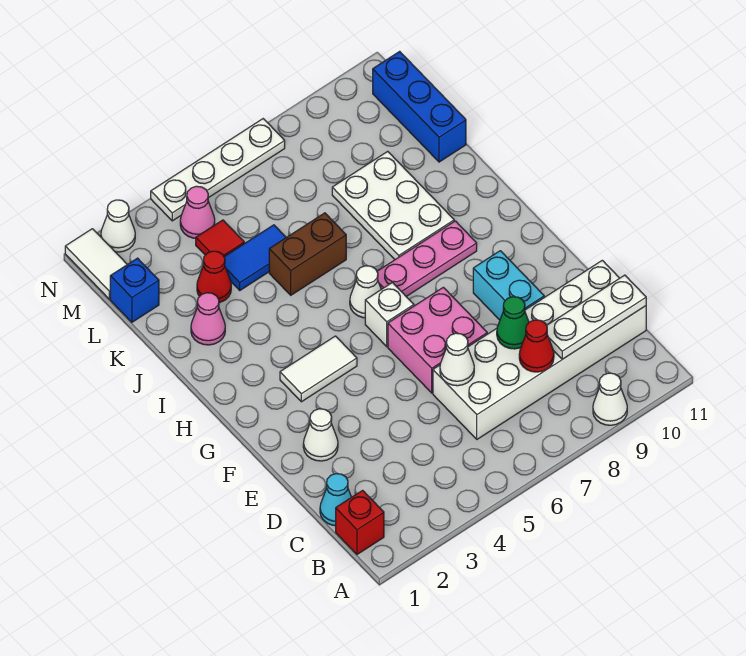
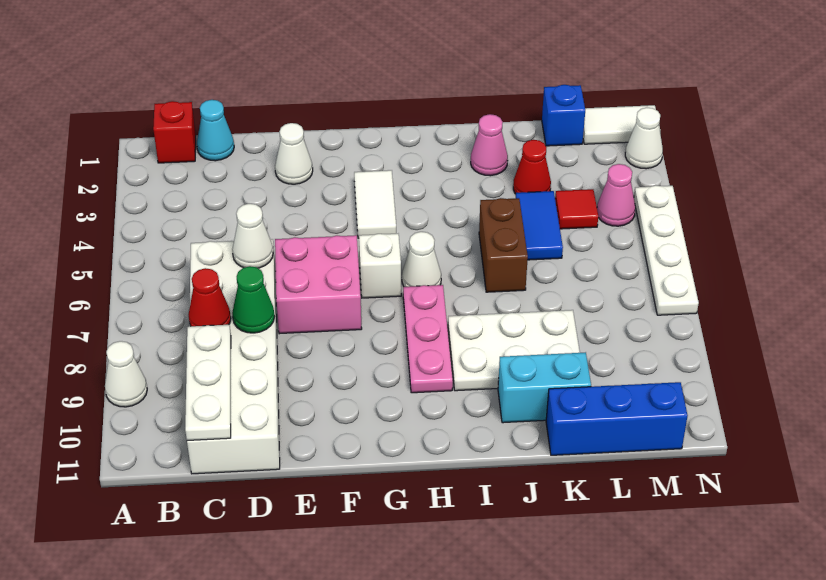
cyan 1x2 brick [473,251,544,320] -> cyan 1x2 brick moved to [498,352,591,423]

